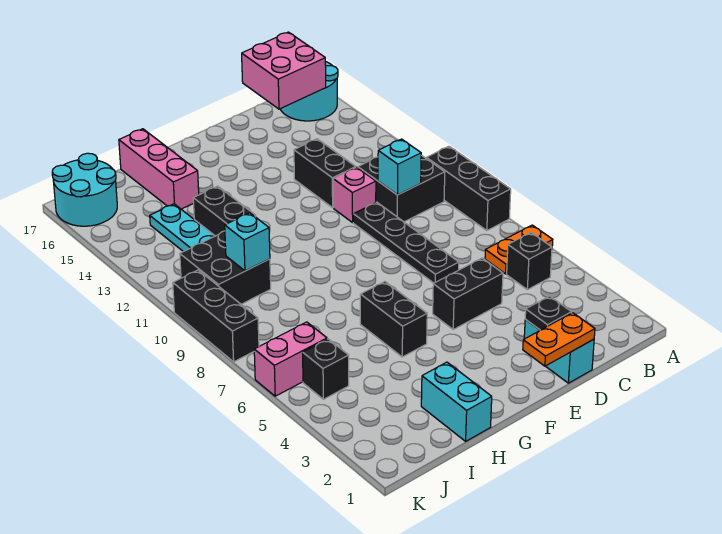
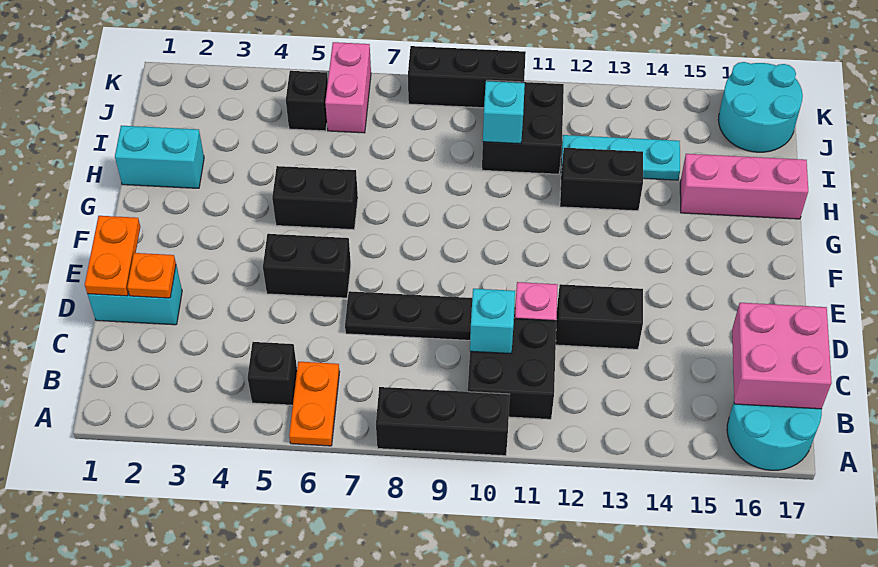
black 1x1 plate [525,296,572,330] -> orange 1x1 plate [127,253,176,298]
black 1x2 brick [433,258,503,329] -> black 1x2 brick turned to [263,234,351,298]

